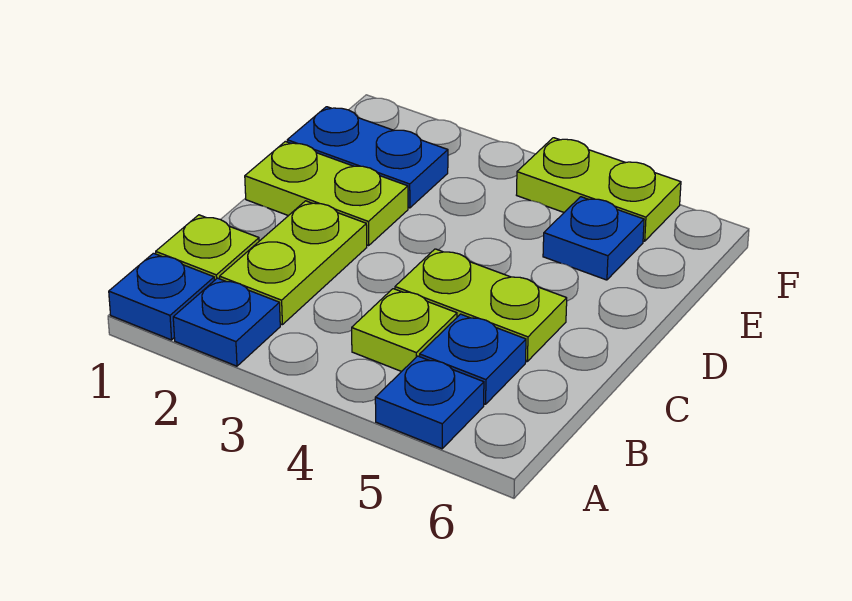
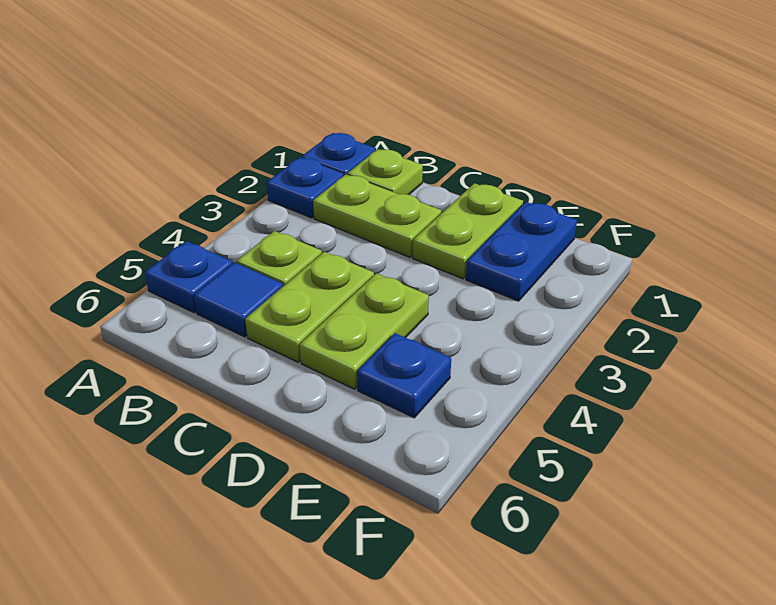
blue 1x1 plate [420,314,526,404] -> blue 1x1 tile [194,262,283,337]
lime 1x2 plate [517,138,681,241] -> lime 1x2 plate moved to [300,273,429,389]

